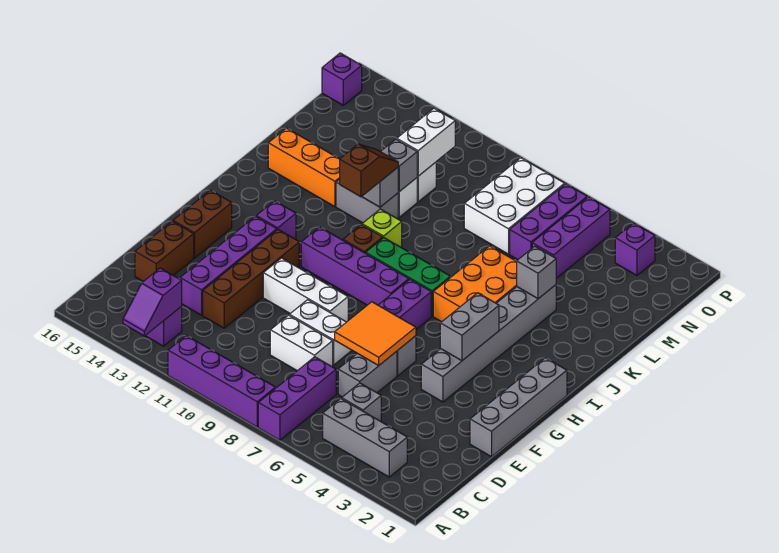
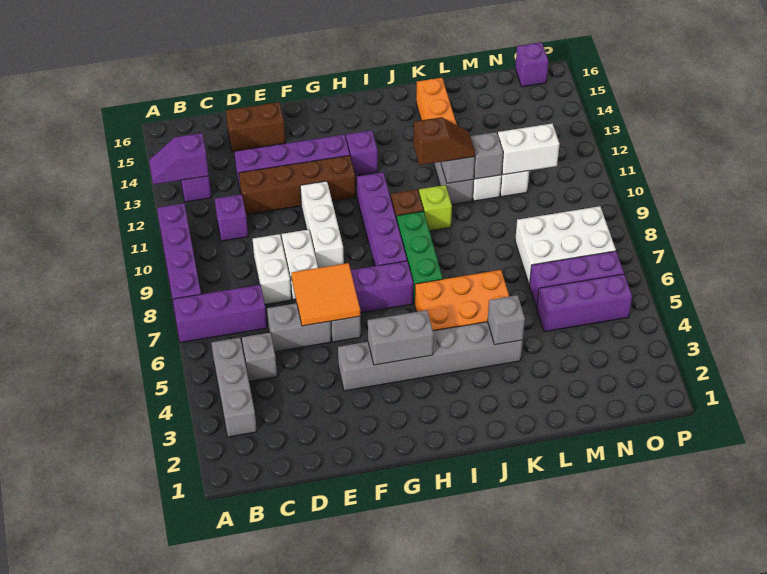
grey 1x4 brick [470,358,567,457] -> none
brown 1x2 brick [173,190,232,258] -> none
purple 1x1 brick [615,223,655,275] -> purple 1x1 brick moved to [215,194,248,241]

